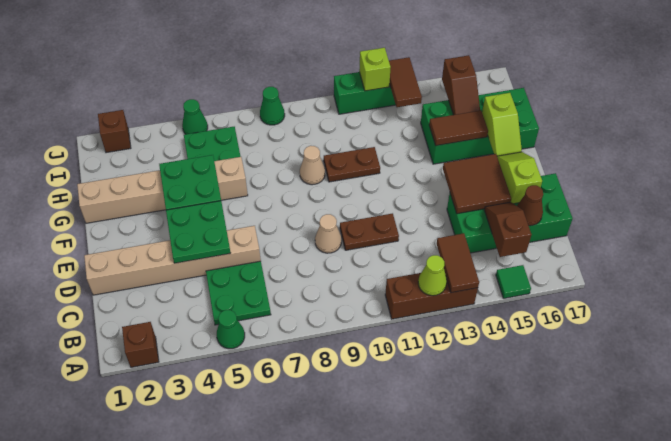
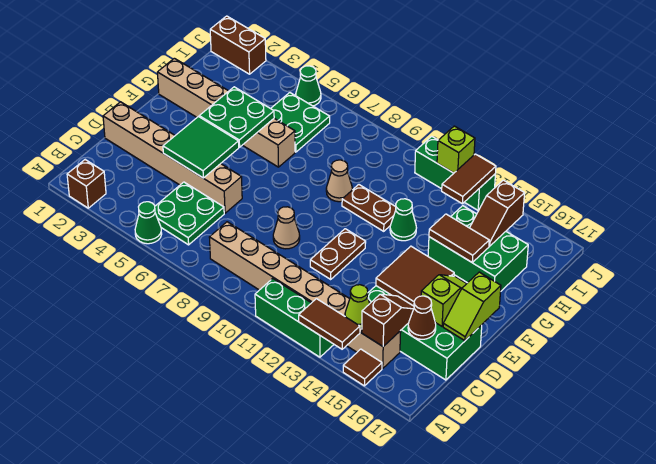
brown 1x3 brick [385,273,478,319] -> green 1x3 brick [255,278,334,357]
lime 1x1 cone [418,255,447,296] -> lime 1x1 cone moved to [345,285,370,328]
brown 1x2 tile [437,233,479,293] -> brown 1x2 tile turned to [299,299,360,349]
green 1x1 tile [496,265,531,298] -> brown 1x1 tile [343,349,382,386]
none -> tan 1x8 brick [209,222,401,368]
green 2x2 plate [166,201,230,263] -> green 2x2 tile [163,117,239,178]
brown 1x2 plate [340,213,399,250] -> brown 1x2 plate turned to [310,229,366,279]
lime 1x2 slope [482,93,522,156] -> lime 1x2 slope moved to [443,272,501,341]
green 2x4 brick [421,88,539,164] -> green 2x3 brick [428,206,528,291]
brown 1x1 brick [98,110,131,153] -> brown 1x2 brick [210,16,266,74]
green 1x1 cone [260,87,285,125] -> green 1x1 cone moved to [390,199,416,241]

